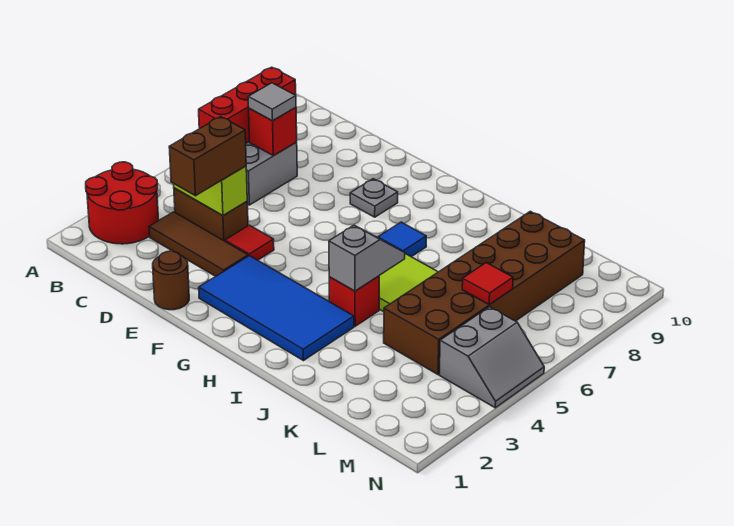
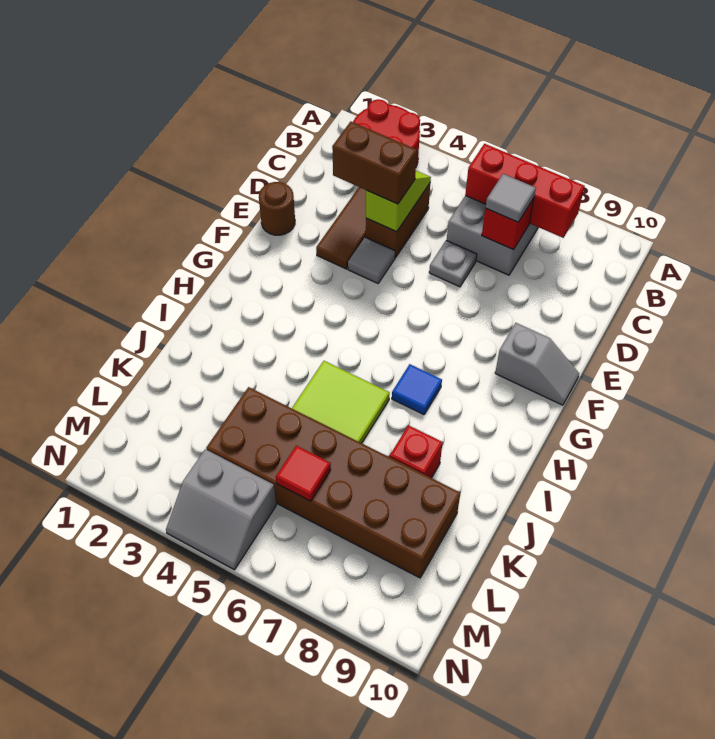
red 1x1 tile [225,225,274,260] -> grey 1x1 tile [348,237,395,283]
blue 2x4 tile [199,256,354,361] -> none
grey 1x1 plate [350,179,398,217] -> grey 1x1 plate moved to [429,240,477,287]
red 1x1 brick [329,276,379,326] -> red 1x1 brick moved to [390,425,443,478]
grey 1x2 slope [329,225,405,291] -> grey 1x2 slope moved to [495,323,579,405]

